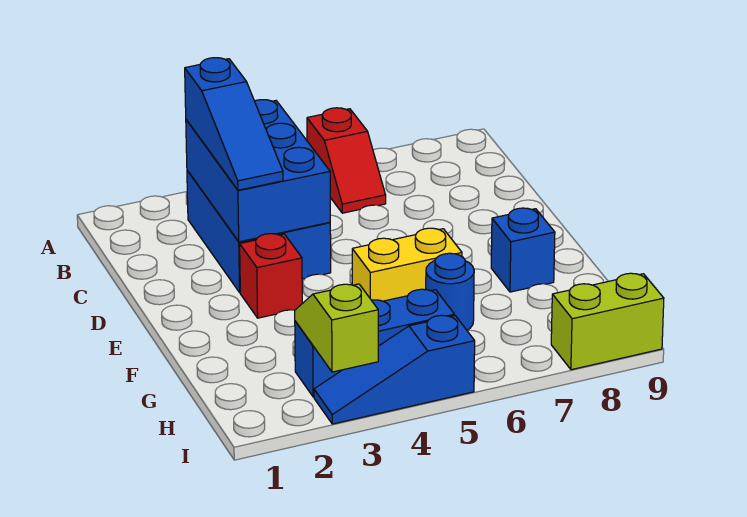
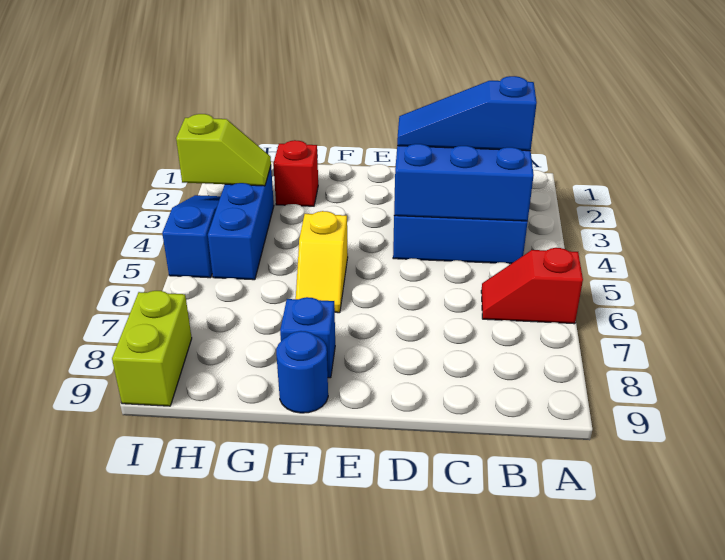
red 1x1 brick [240,234,302,318] -> red 1x1 brick moved to [273,140,318,206]
yellow 1x2 brick [352,228,462,301] -> yellow 1x2 slope [296,211,348,313]
blue 1x1 round brick [426,253,474,330] -> blue 1x1 round brick moved to [276,331,328,413]

